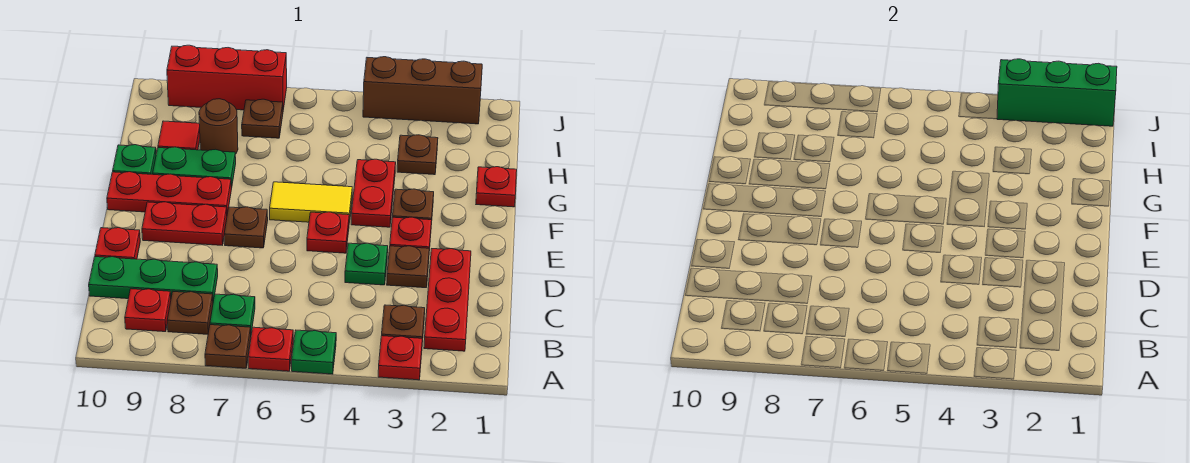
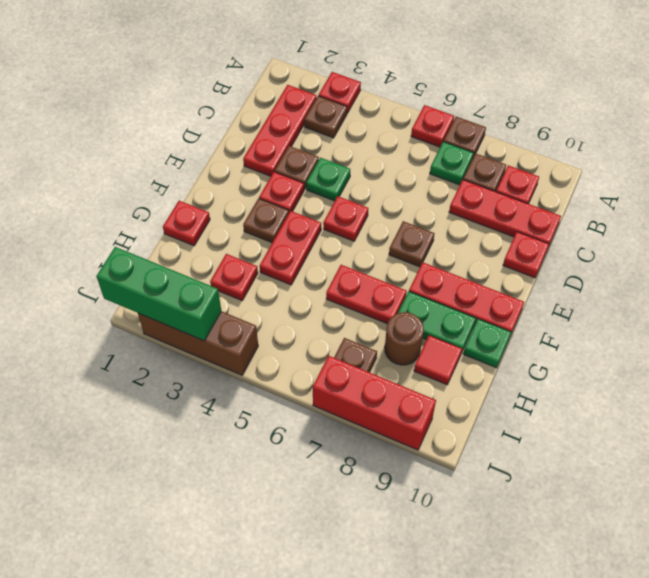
green 1x1 plate [292,330,336,374] -> none
green 1x3 plate [89,257,218,301] -> red 1x3 plate [449,180,561,247]
red 1x2 plate [142,202,227,245] -> red 1x2 plate moved to [326,265,407,324]
yellow 1x2 tile [270,182,352,222] -> none
brown 1x1 plate [397,135,438,175] -> red 1x1 plate [210,254,258,300]

